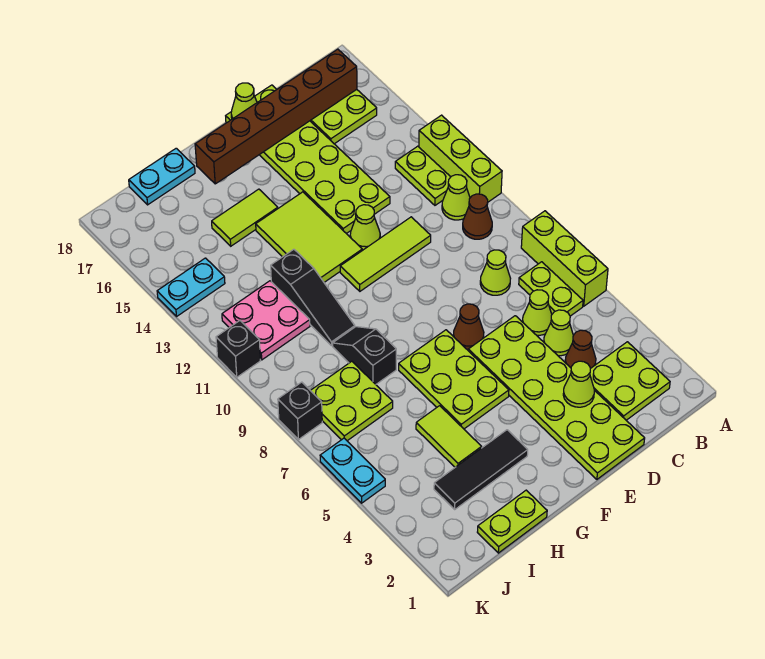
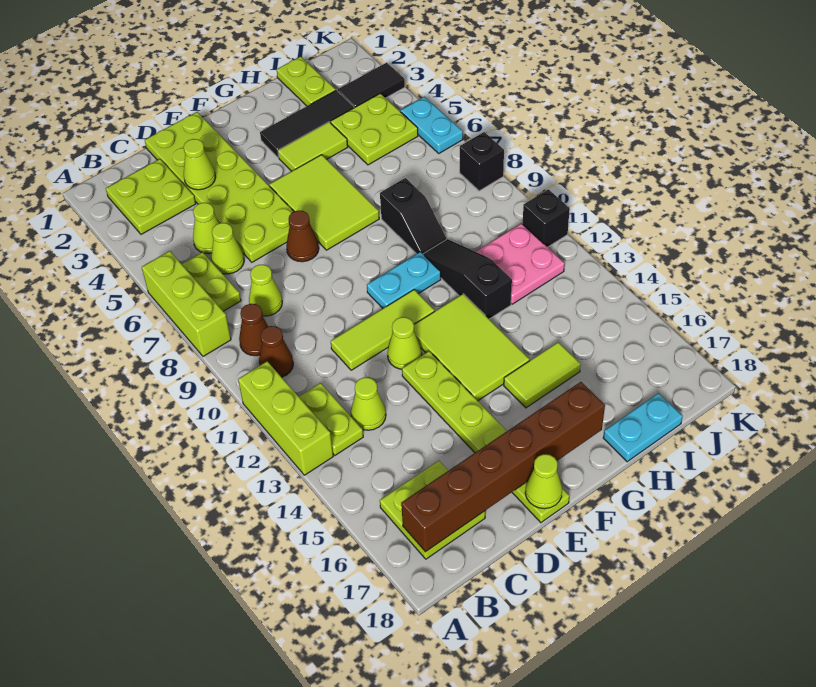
lime 1x1 cone [442,175,470,220] -> lime 1x1 cone moved to [351,377,386,430]
brown 1x1 cone [565,330,596,369] -> brown 1x1 cone moved to [239,304,268,356]
lime 2x6 plate [226,85,390,234] -> lime 1x6 plate [402,351,569,523]
lime 2x3 plate [399,330,509,429] -> lime 2x3 tile [269,155,379,250]
lime 1x2 plate [477,490,547,553] -> lime 1x2 plate turned to [277,57,336,106]
lime 1x2 tile [416,406,482,467] -> lime 1x2 tile turned to [278,122,348,171]
lime 2x2 plate [310,361,393,441] -> lime 2x2 plate moved to [330,93,418,165]
none -> black 1x2 tile [338,63,405,108]
cyan 1x2 plate [157,258,225,316] -> cyan 1x2 plate moved to [367,252,441,308]

